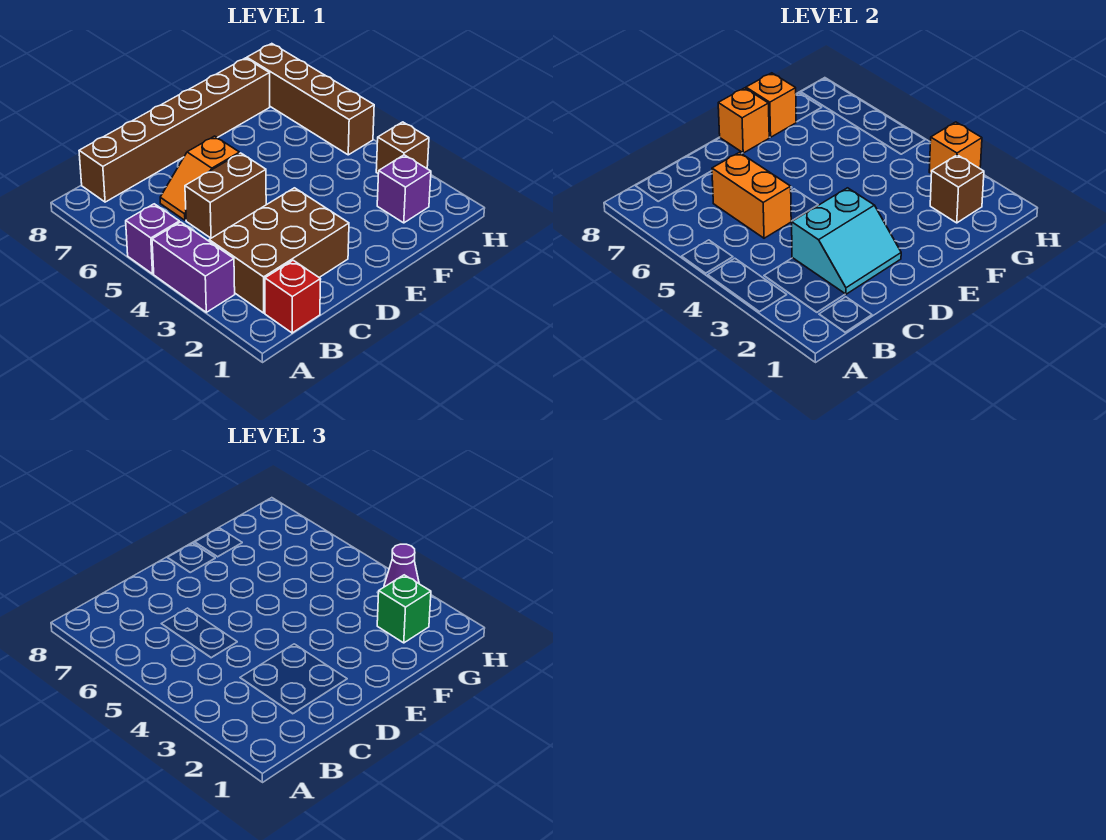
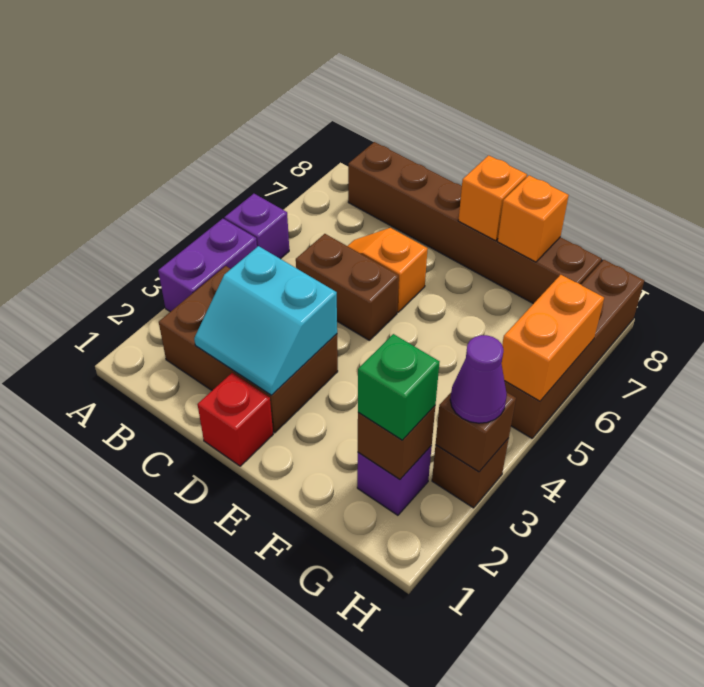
red 1x1 brick [265,260,321,333] -> red 1x1 brick moved to [197,373,273,466]
orange 1x2 brick [712,152,791,238] -> orange 1x2 brick moved to [501,275,604,401]
orange 1x1 brick [929,122,982,174] -> brown 1x1 brick [436,392,516,472]

